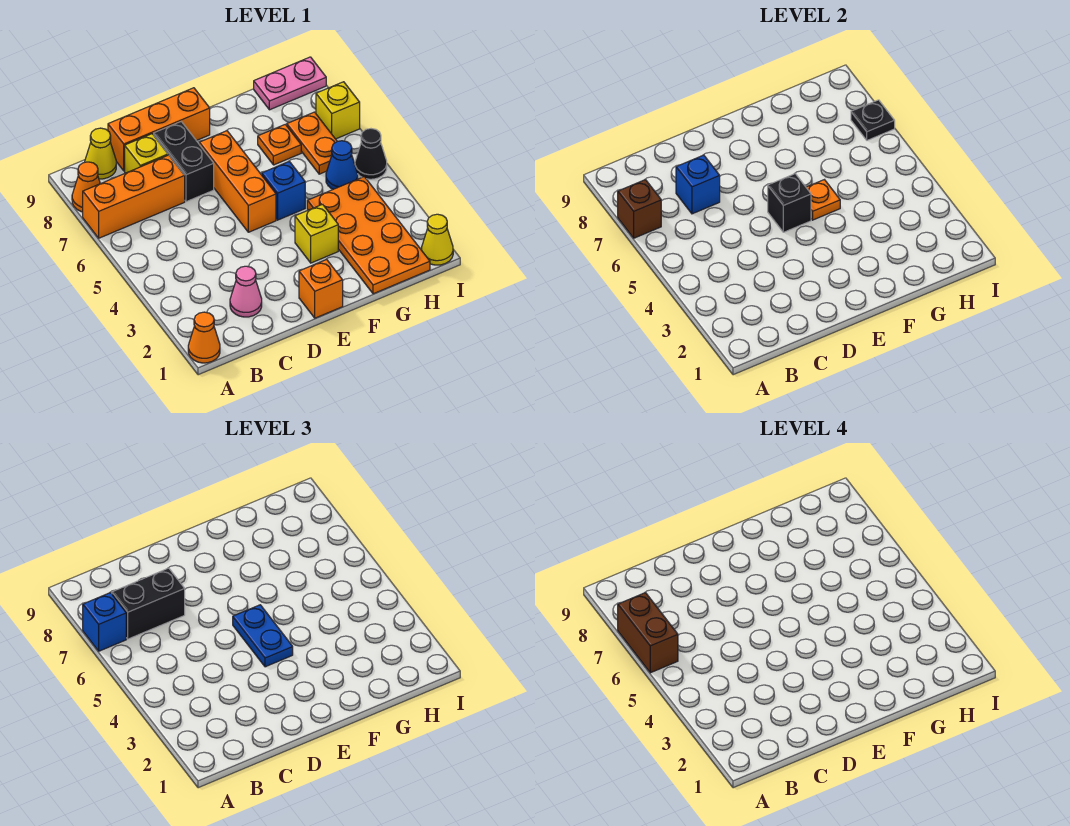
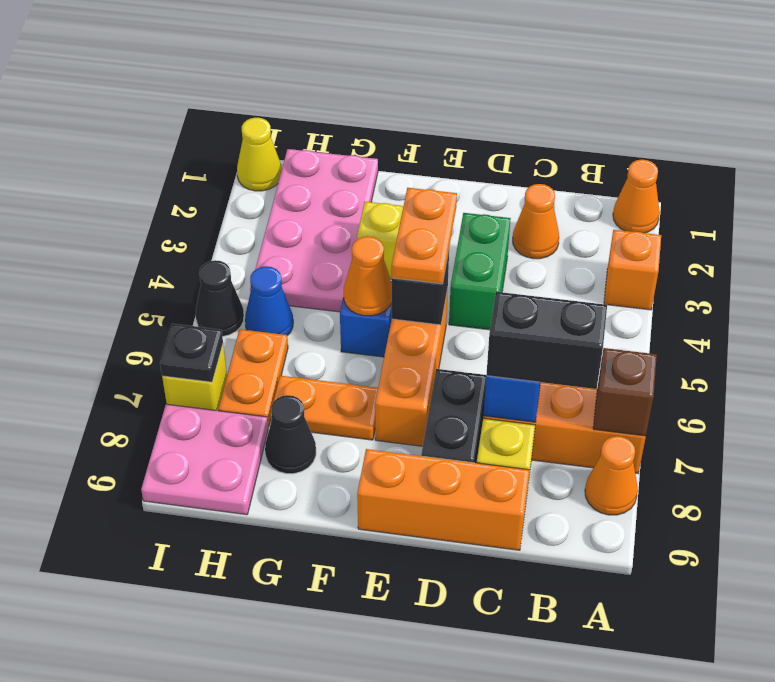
brown 1x2 brick [618,593,678,673] -> none
blue 1x1 brick [83,593,126,651] -> none
yellow 1x1 cone [85,128,116,179] -> none
pink 1x1 cone [230,266,262,317] -> orange 1x1 cone [513,184,559,259]
none -> green 1x2 brick [449,213,511,330]
orange 1x1 brick [299,259,343,318] -> orange 1x1 brick moved to [604,230,661,310]
blue 1x2 plate [233,605,293,667] -> orange 1x2 plate [392,188,457,284]
orange 1x1 plate [806,180,840,220] -> orange 1x1 cone [344,236,392,316]
orange 2x4 plate [307,177,430,294] -> pink 2x4 plate [250,149,378,312]
orange 1x1 plate [258,124,301,165] -> orange 1x2 plate [270,376,378,440]
none -> black 1x1 cone [265,395,316,474]
pink 1x2 plate [254,57,326,110] -> pink 2x2 plate [141,404,268,515]

